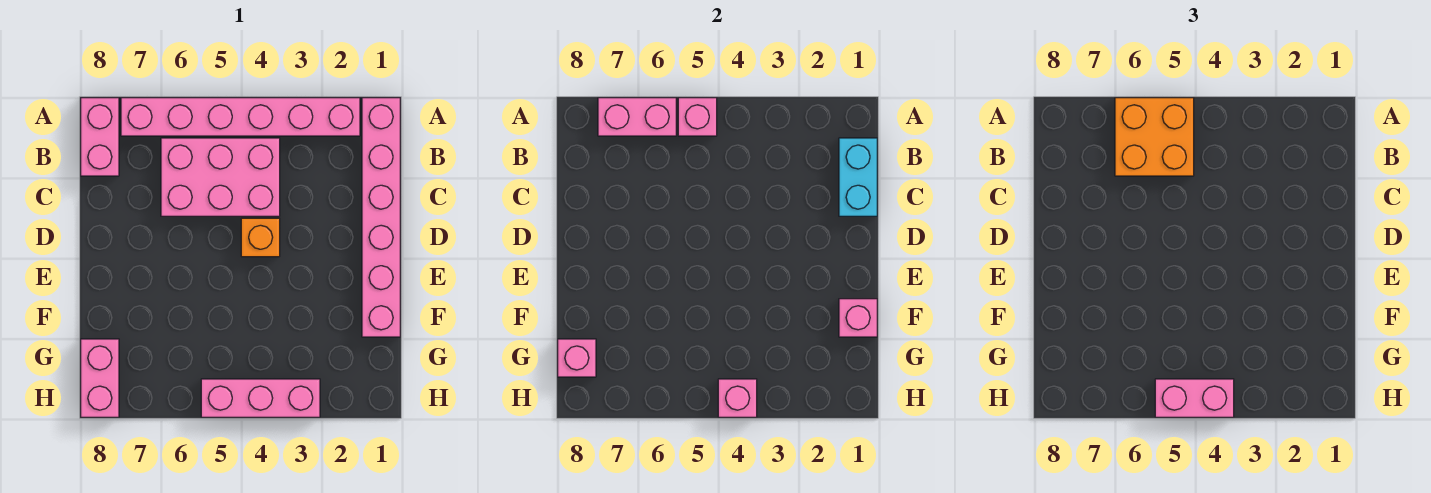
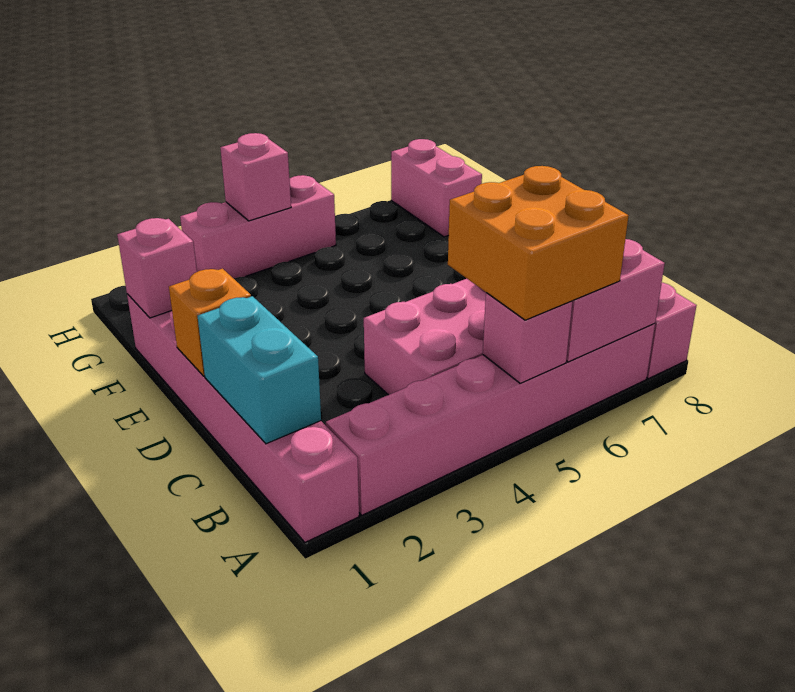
orange 1x1 brick [241,218,280,257] -> orange 1x1 brick moved to [169,269,251,376]
pink 1x1 brick [558,339,596,377] -> none
pink 1x2 brick [1155,379,1234,417] -> none

